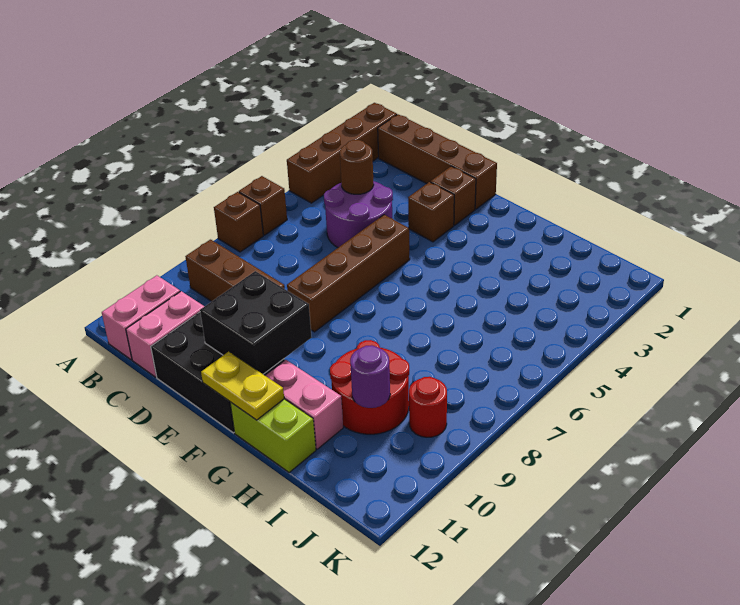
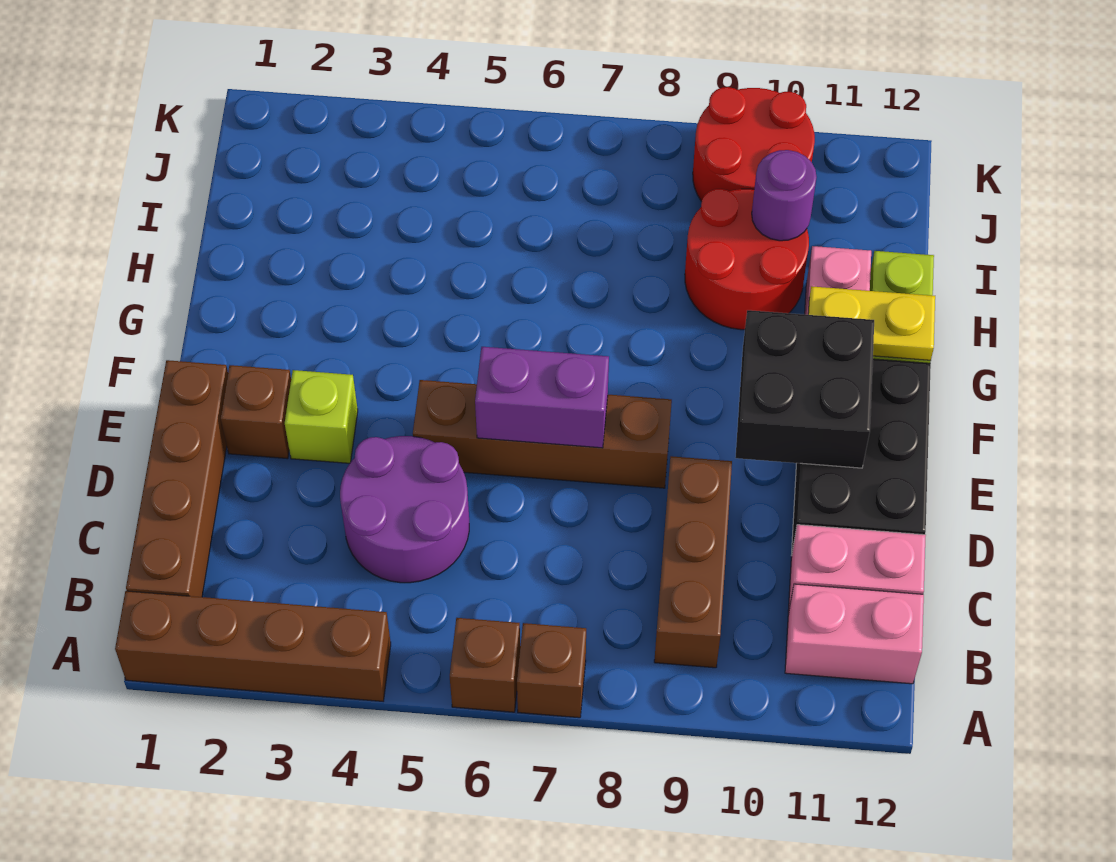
brown 1x1 round brick [340,140,374,194] -> none
brown 1x1 brick [408,182,454,242] -> lime 1x1 brick [285,370,358,463]
none -> purple 1x2 brick [475,347,609,448]
yellow 1x2 plate [201,352,284,420] -> yellow 1x2 plate turned to [808,286,935,361]
red 1x1 round brick [409,377,447,437] -> red 2x2 round brick [693,87,815,201]

